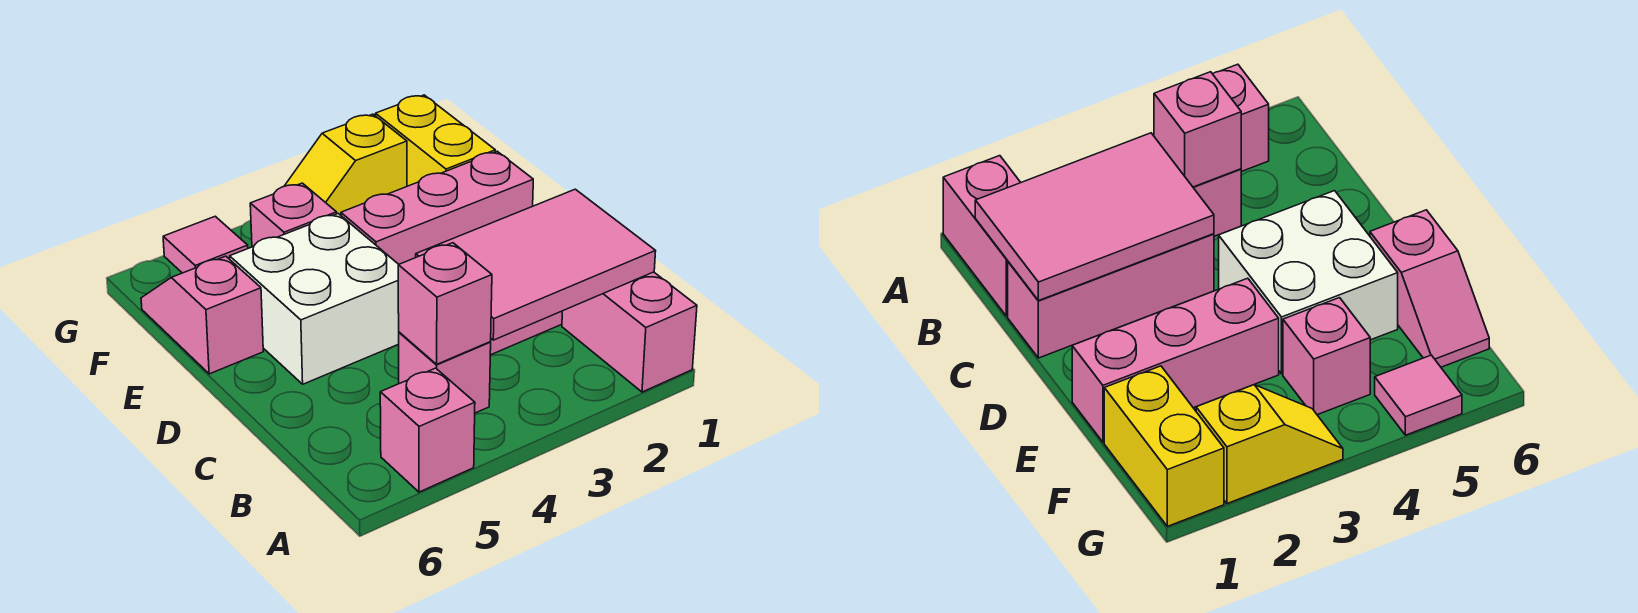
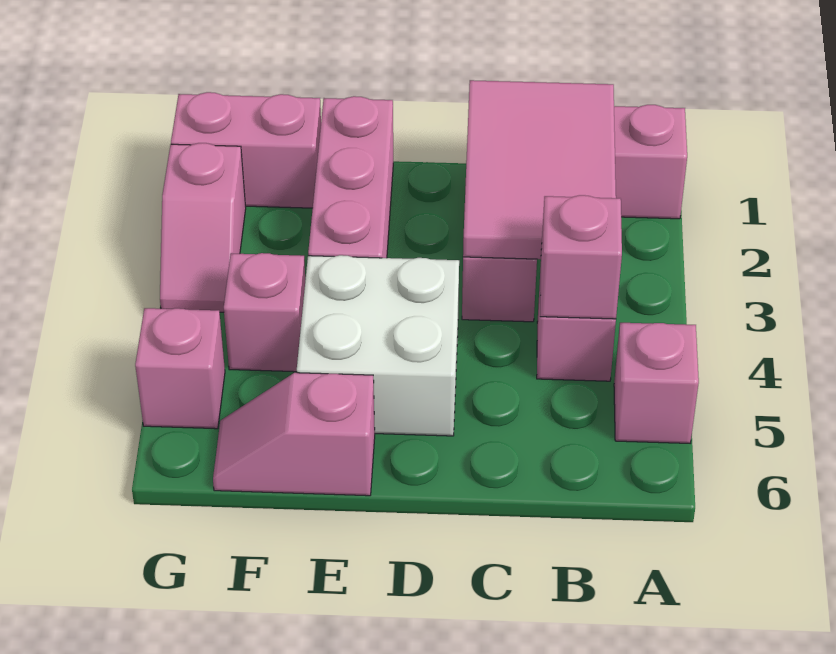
yellow 1x2 brick [375,95,495,186] -> pink 1x2 brick [171,92,321,208]
yellow 1x2 slope [285,114,407,215] -> pink 1x2 slope [160,143,246,312]
pink 1x1 tile [163,216,248,273] -> pink 1x1 brick [135,308,225,429]

